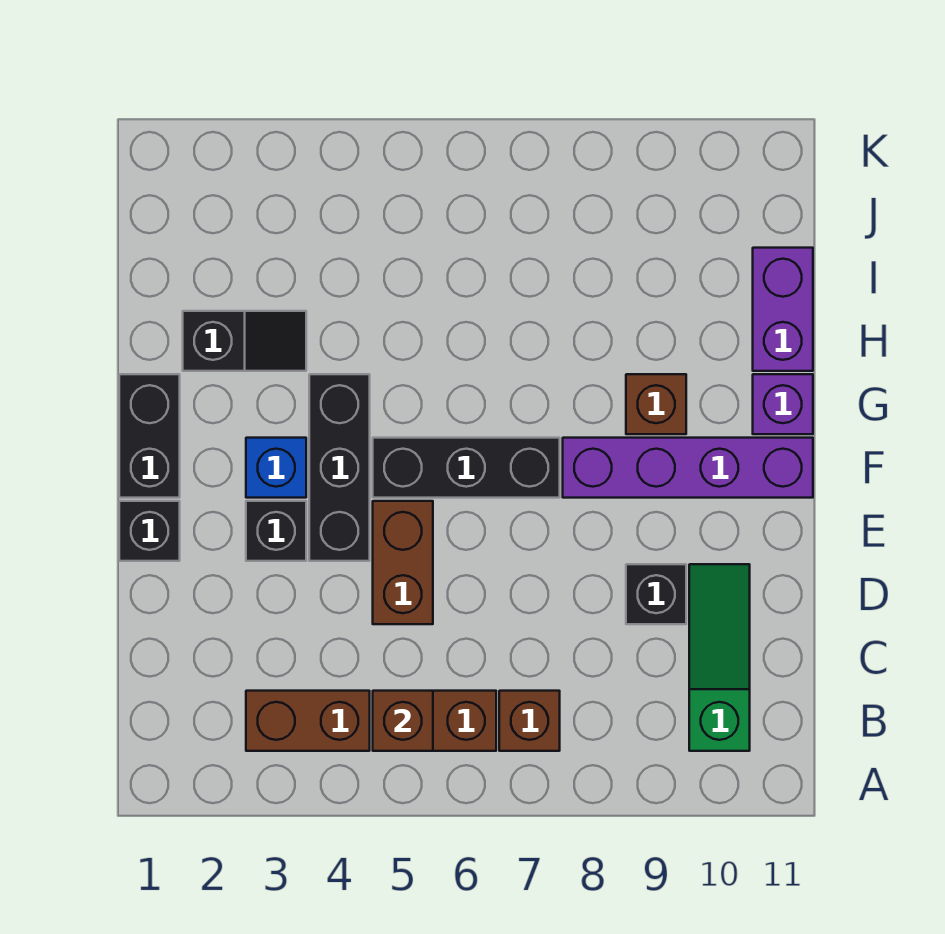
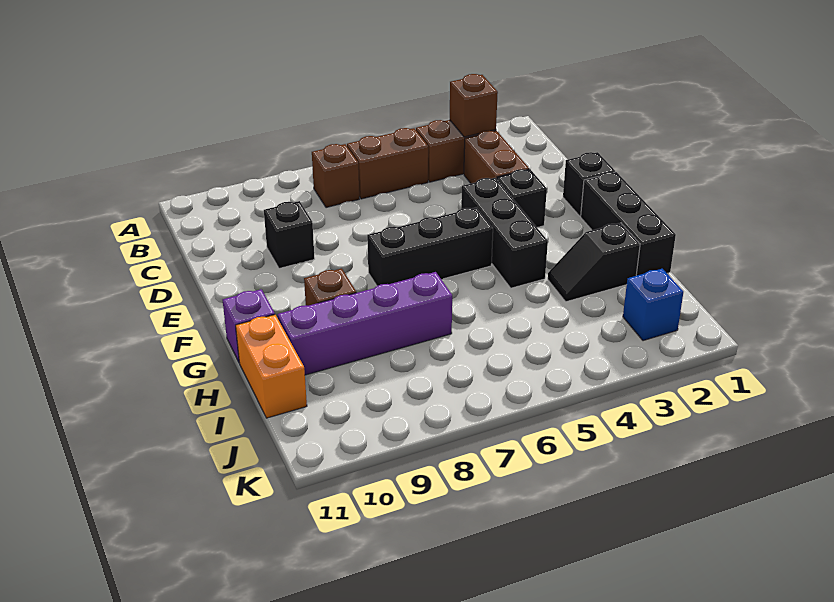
brown 1x1 brick [373,691,433,751] -> brown 1x1 brick moved to [450,74,498,137]
green 1x3 slope [689,564,750,751] -> none
brown 1x2 brick [373,501,433,624] -> brown 1x2 brick moved to [464,131,529,183]
black 1x2 brick [119,374,180,498] -> black 1x3 brick [581,172,676,276]
blue 1x1 brick [246,438,306,498] -> blue 1x1 brick moved to [623,269,683,341]
purple 1x4 brick [563,438,813,498] -> purple 1x4 brick moved to [278,272,452,375]
purple 1x2 brick [753,248,813,371] -> orange 1x2 brick [236,315,307,418]

